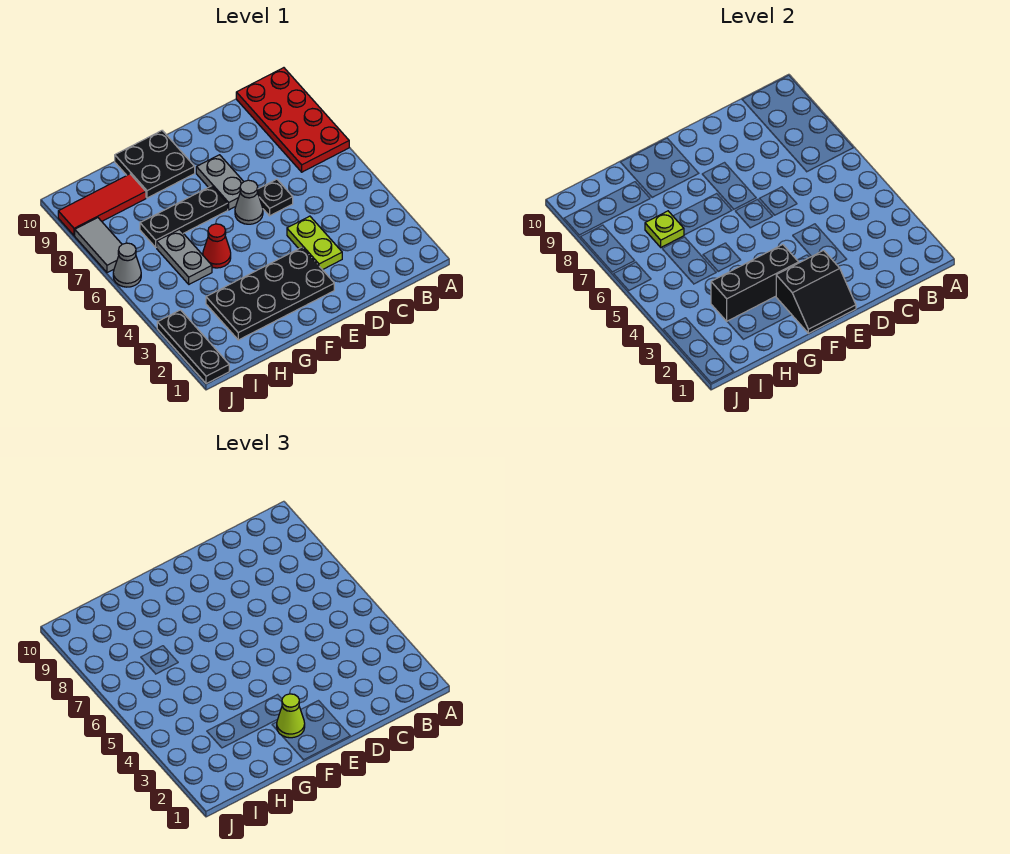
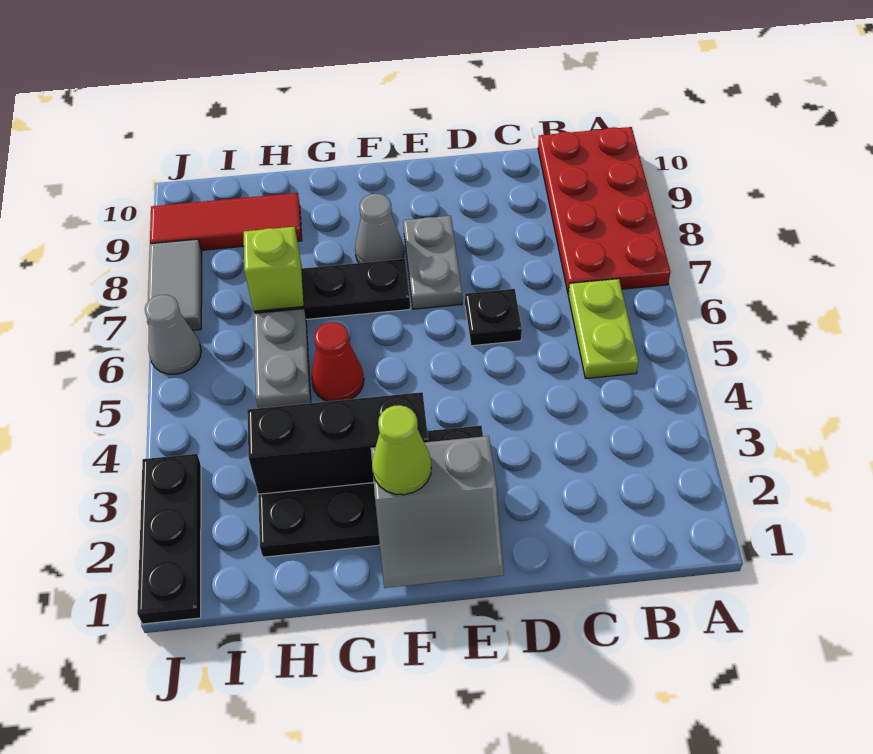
lime 1x2 plate [287,216,342,270] -> lime 1x2 plate moved to [568,279,639,378]
black 2x2 slope [776,250,856,333] -> grey 2x2 slope [371,436,504,588]
grey 1x1 cone [235,180,263,224] -> grey 1x1 cone moved to [355,194,404,263]
black 2x2 plate [115,131,195,198] -> none
lime 1x1 plate [645,211,684,247] -> lime 1x1 brick [244,227,304,311]

